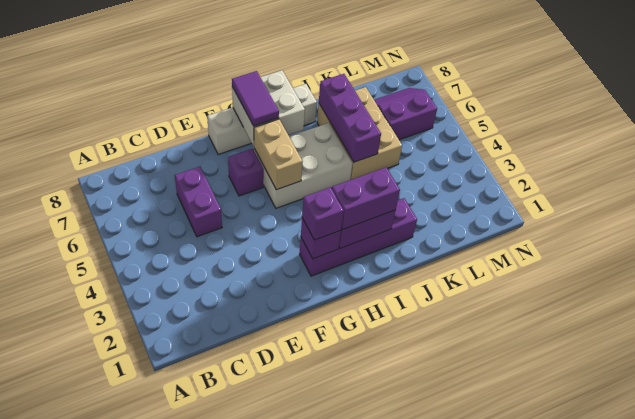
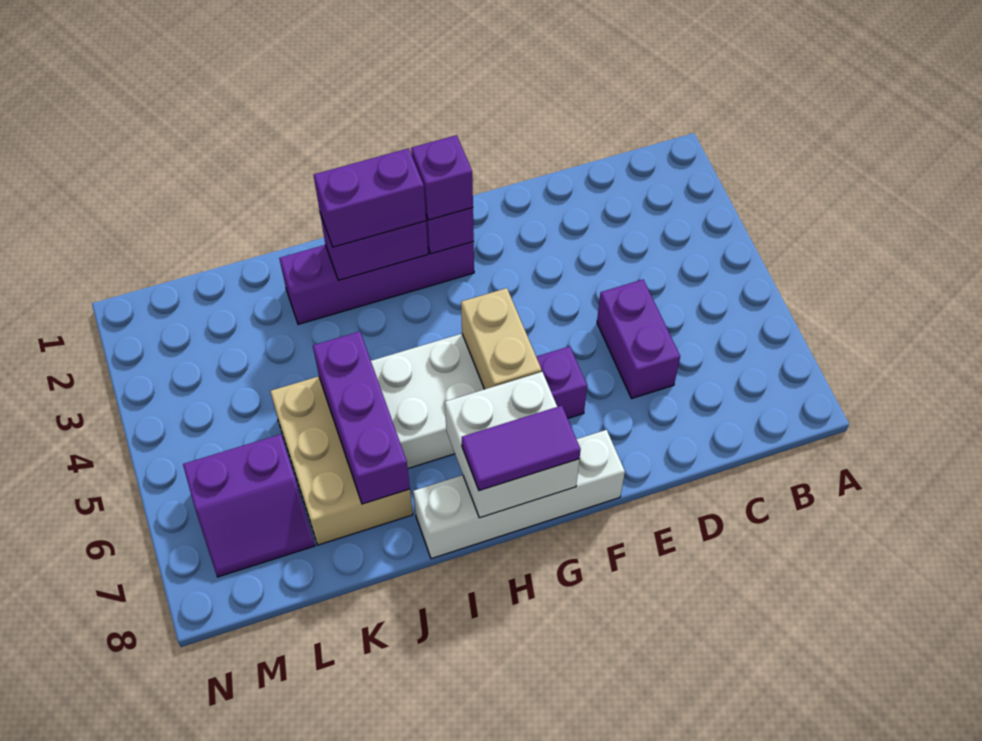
purple 1x2 tile [232,71,279,126] -> purple 1x2 tile turned to [462,406,581,491]

